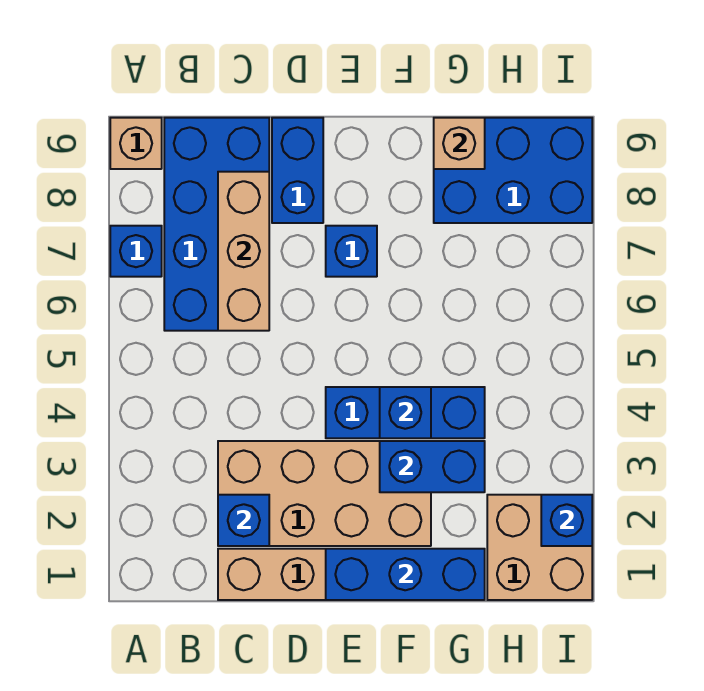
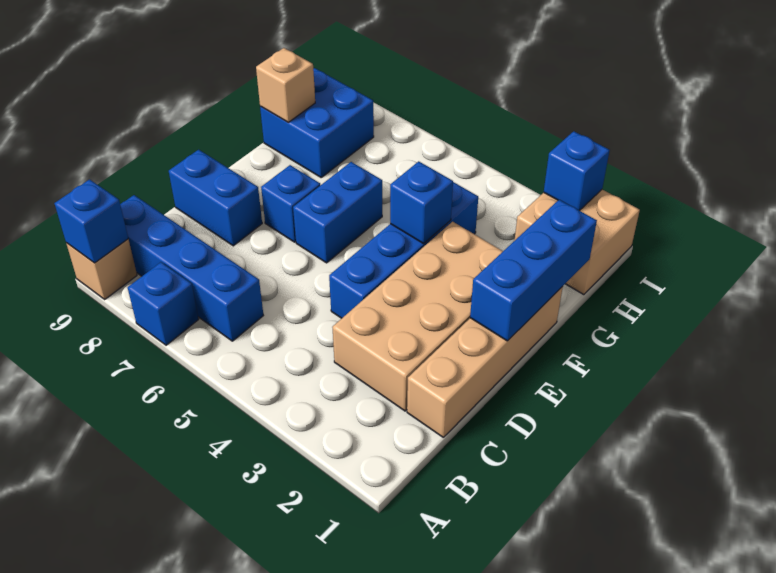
blue 2x4 brick [164,118,269,331] -> blue 1x4 brick [120,195,263,341]
blue 1x1 brick [218,495,269,546] -> blue 1x1 brick moved to [55,180,128,263]
tan 1x3 brick [218,172,269,331] -> none
blue 1x3 brick [326,387,485,438] -> blue 1x4 brick [329,182,478,318]
blue 1x2 brick [380,441,485,492] -> blue 1x2 brick moved to [293,162,382,263]
blue 2x3 brick [434,118,592,223] -> blue 2x2 brick [260,68,374,177]

